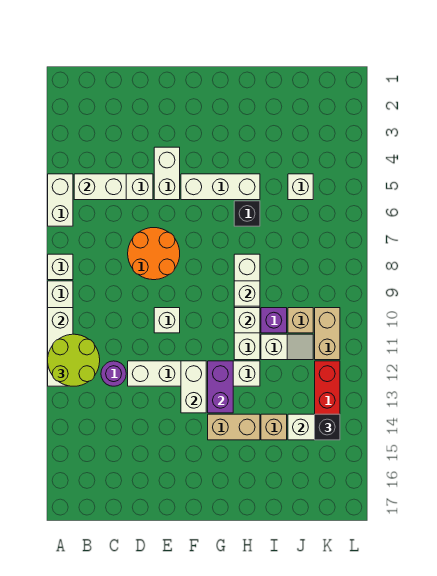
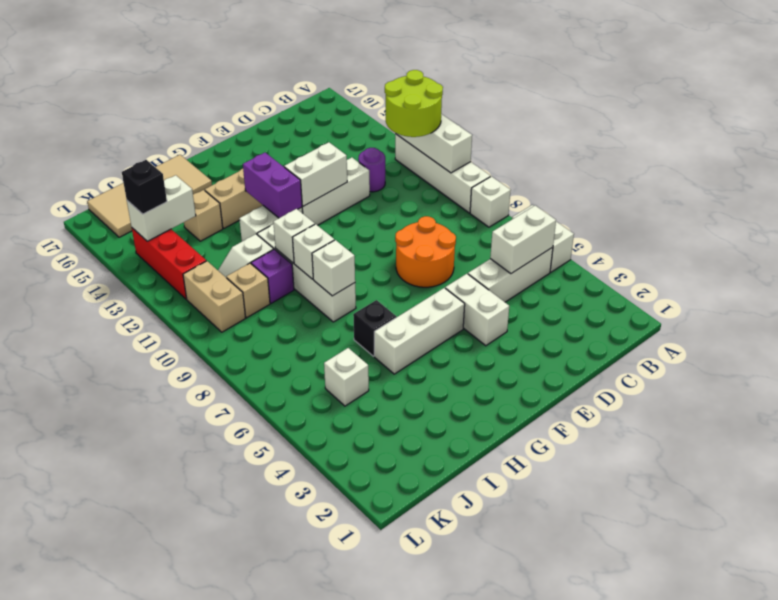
white 1x1 brick [154,308,180,333] -> white 1x1 brick moved to [312,240,355,296]
white 1x2 brick [181,361,206,413] -> white 1x2 brick turned to [284,142,347,206]
none -> tan 2x4 tile [87,155,212,237]

